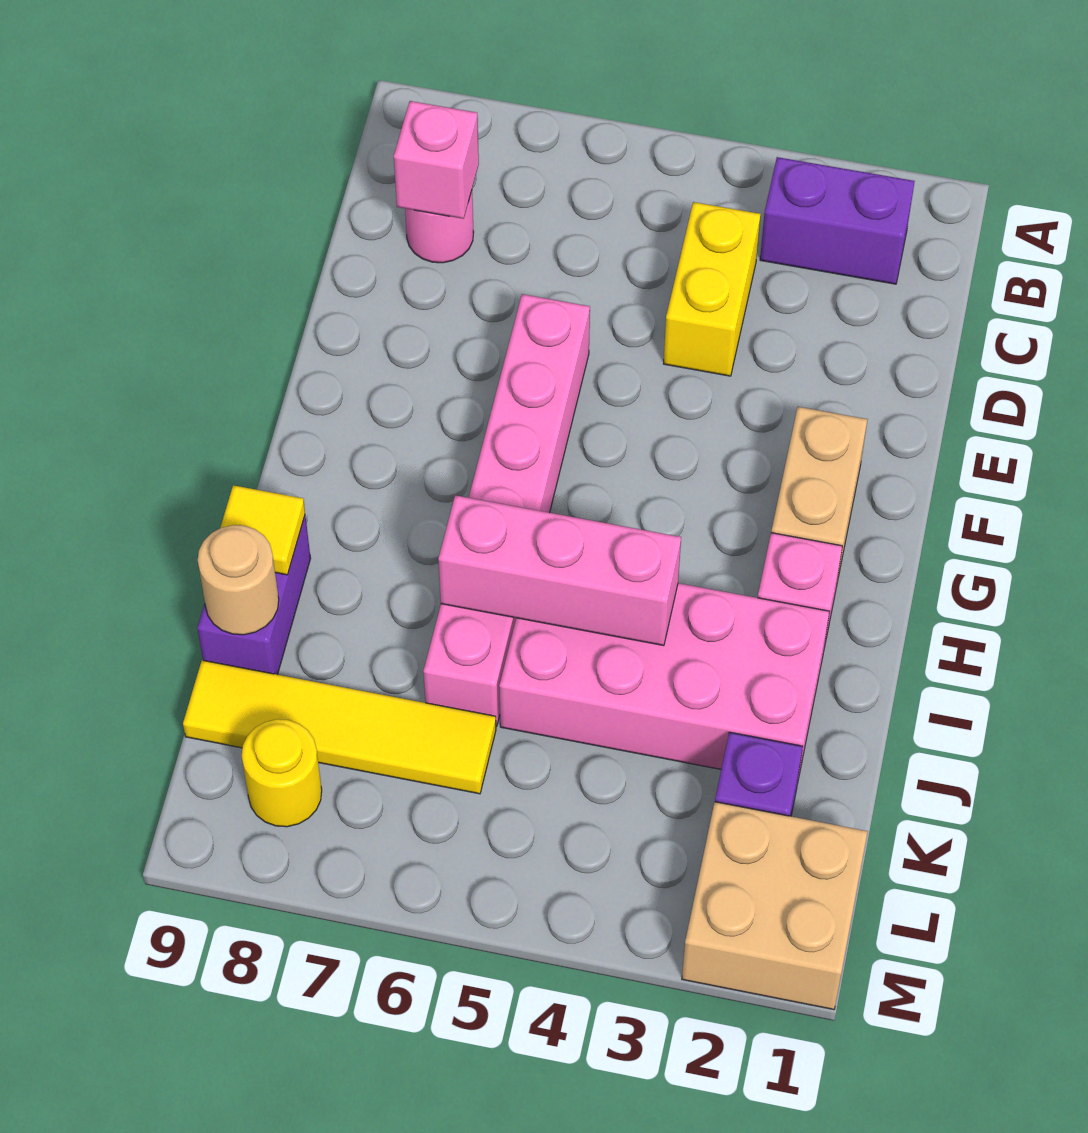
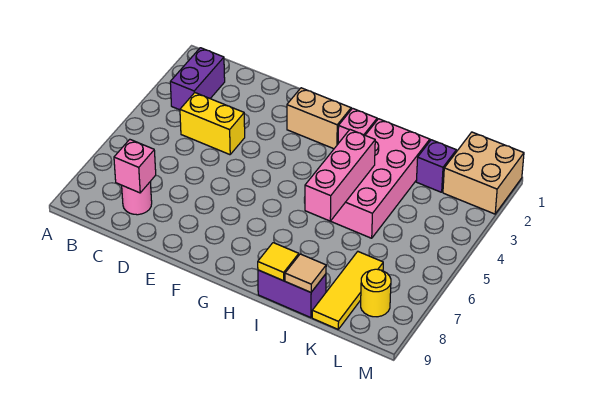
pink 1x6 brick [423,294,590,727] -> none
tan 1x1 round brick [198,525,279,635] -> tan 1x1 tile [285,254,326,292]
yellow 1x4 tile [183,660,496,794] -> yellow 1x3 tile [312,252,383,329]

